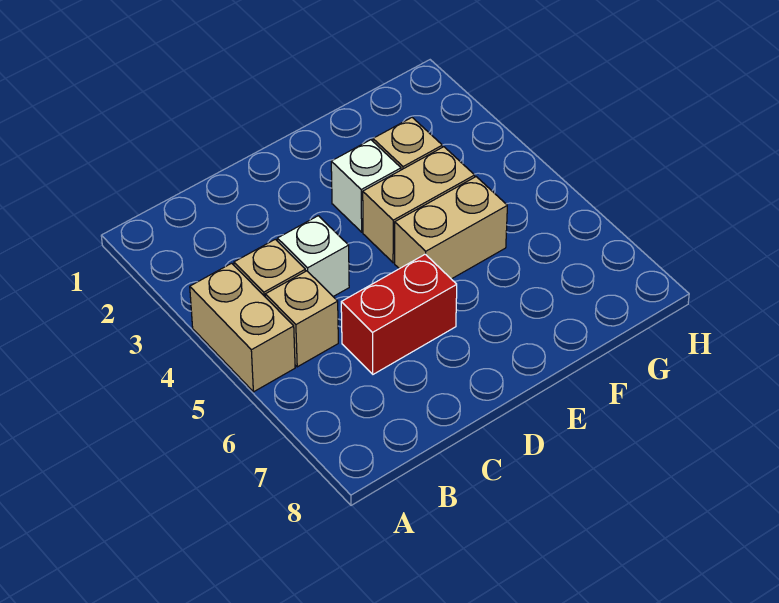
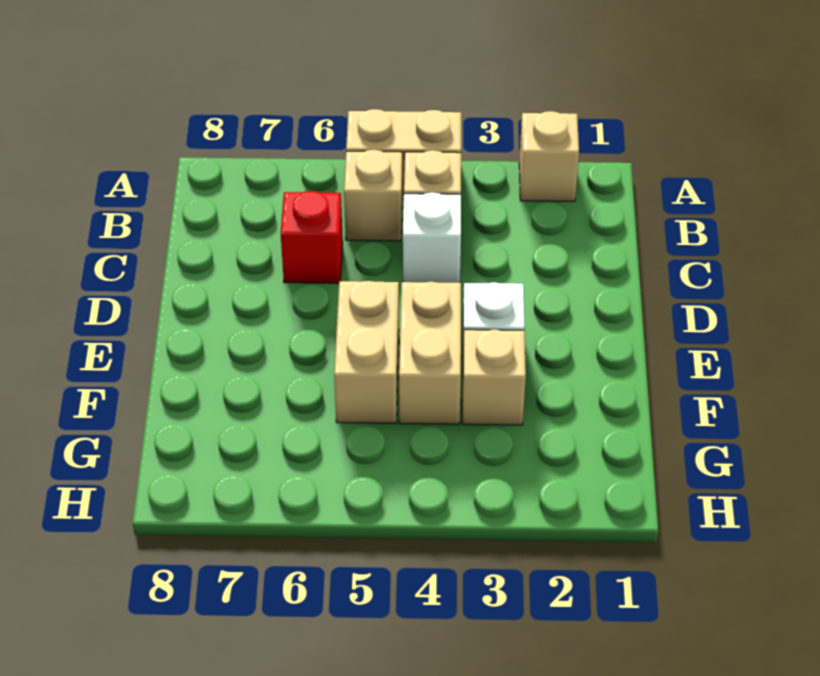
none -> tan 1x1 brick [519,111,579,201]
red 1x2 brick [341,254,457,374] -> red 1x1 brick [281,191,343,283]

